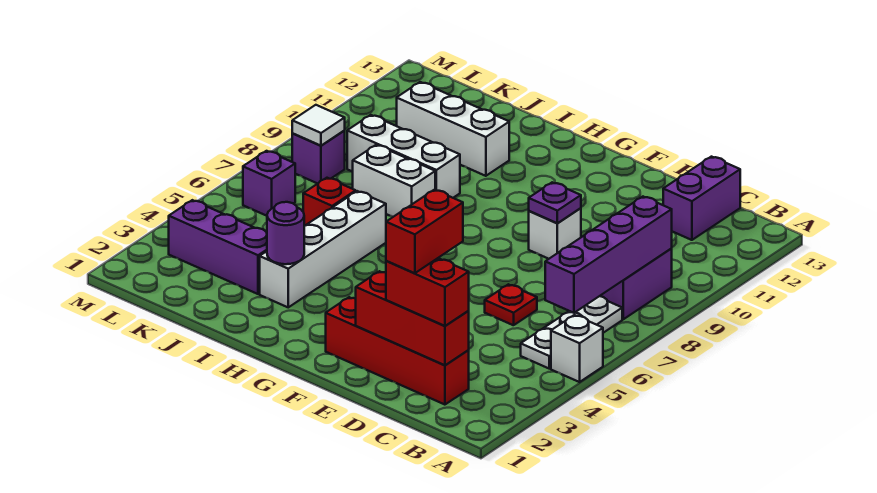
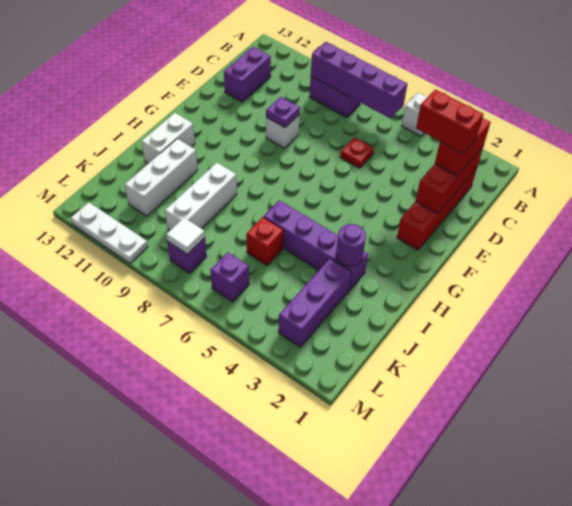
white 1x3 plate [521,296,622,369] -> white 1x3 plate moved to [71,202,148,263]
purple 1x2 brick [663,157,740,240] -> purple 1x2 brick turned to [224,47,271,102]
white 1x4 brick [260,191,386,307] -> purple 1x4 brick [264,200,368,289]
white 1x2 brick [353,145,435,217] -> white 1x2 brick moved to [141,113,195,163]

